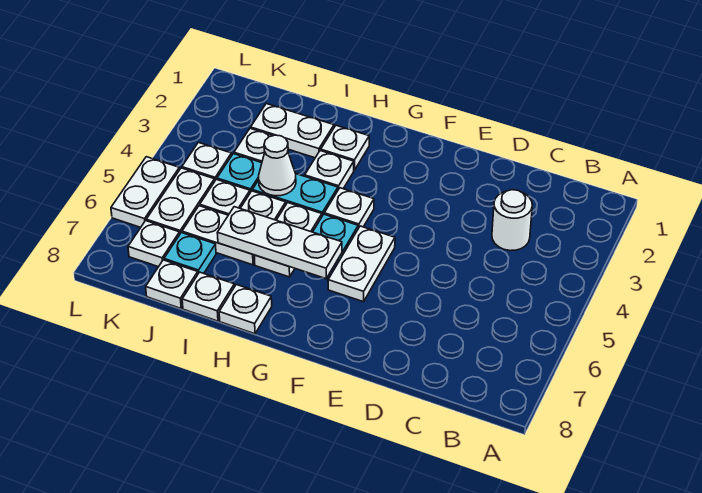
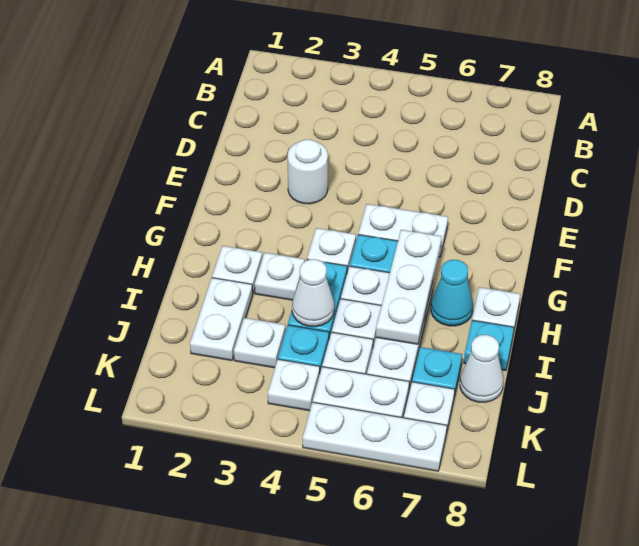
white 1x1 round brick [492,190,532,251] -> white 1x1 round brick moved to [288,139,328,204]
none -> cyan 1x1 cone [431,260,473,326]
white 1x1 plate [182,272,235,321] -> cyan 1x1 plate [464,320,514,371]
white 1x1 plate [146,260,198,308] -> white 1x1 cone [460,335,503,402]
white 1x2 plate [111,157,179,227] -> white 1x3 plate [303,402,447,471]

